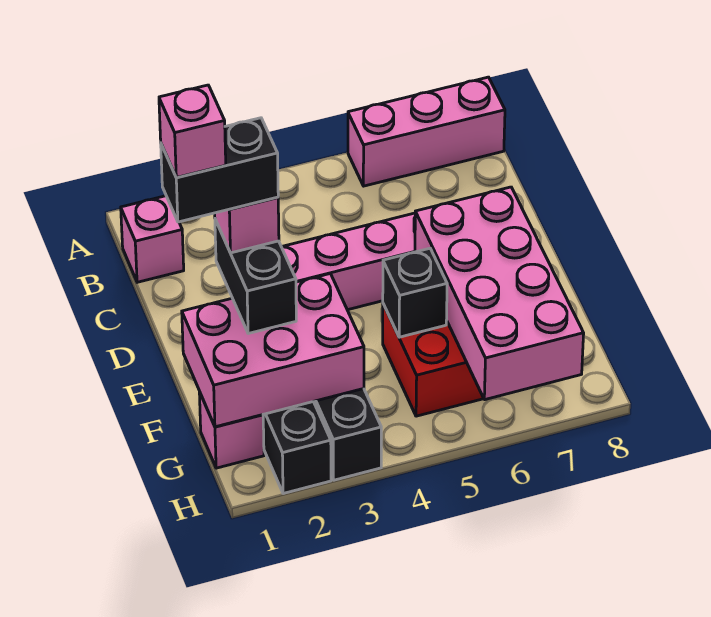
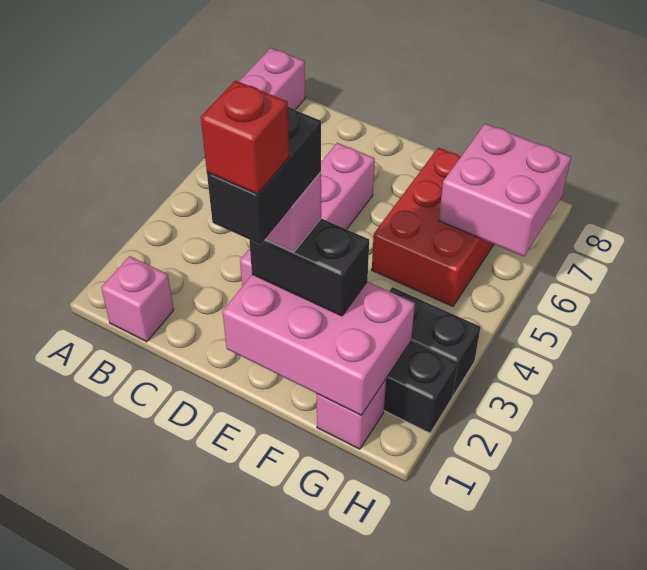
pink 1x1 brick [159,85,226,177] -> red 1x1 brick [201,80,289,194]
pink 2x4 brick [415,187,584,400] -> pink 2x2 brick [439,123,571,257]
pink 2x3 brick [182,274,364,427] -> pink 2x3 brick turned to [222,275,415,415]
black 1x1 brick [383,248,447,337] -> none

